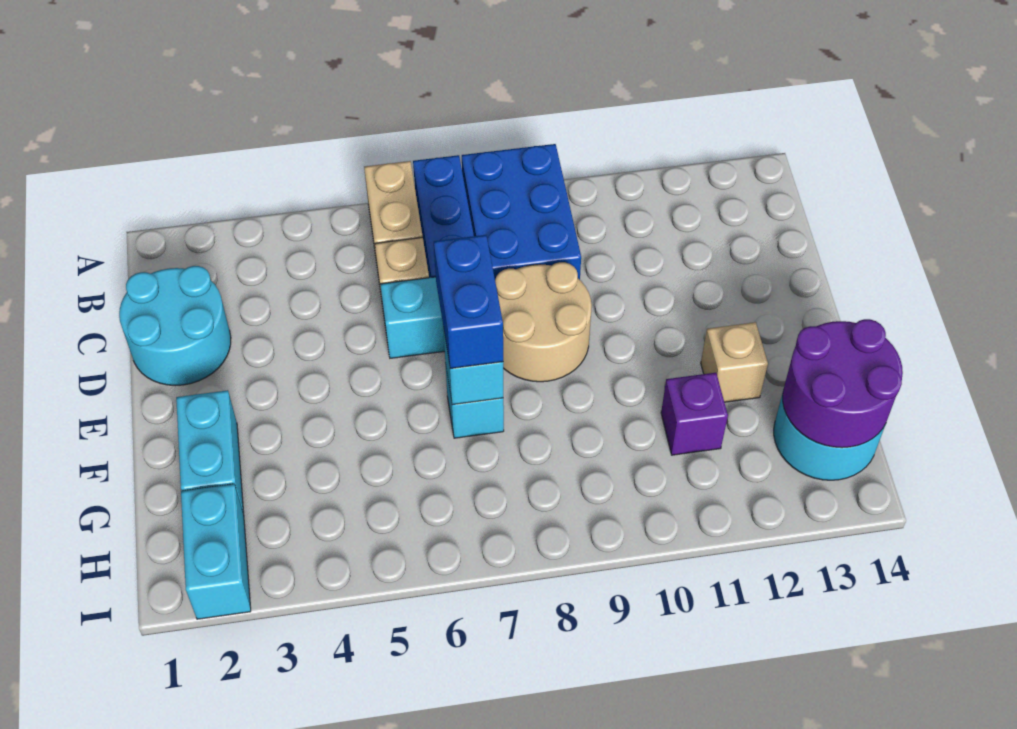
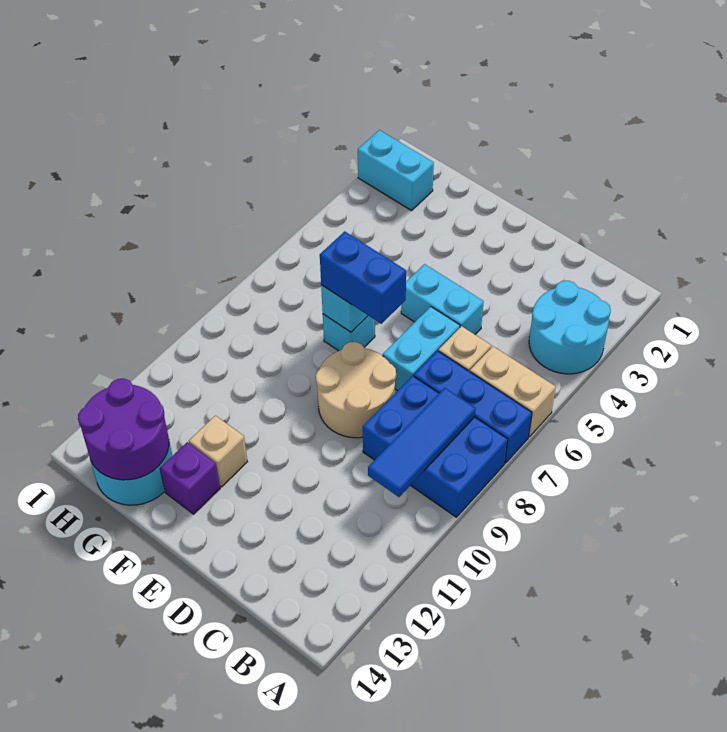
none -> blue 1x3 tile [368,388,476,497]
cyan 2x2 round brick [119,266,231,386] -> cyan 2x2 round brick moved to [529,281,611,374]
cyan 1x2 brick [176,390,244,513] -> cyan 1x2 brick moved to [401,264,484,334]
purple 1x1 brick [661,373,728,455] -> purple 1x1 brick moved to [160,442,220,514]

